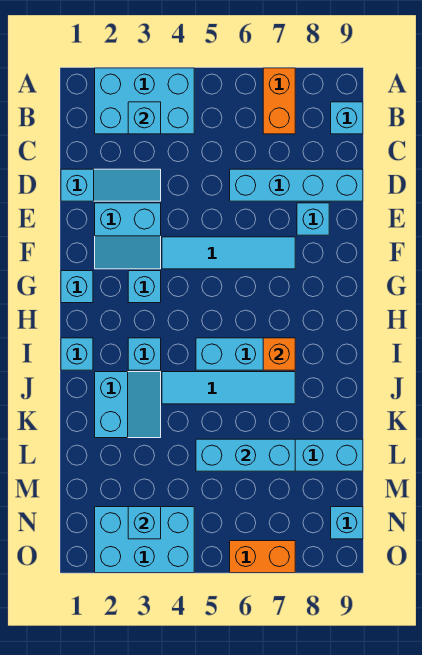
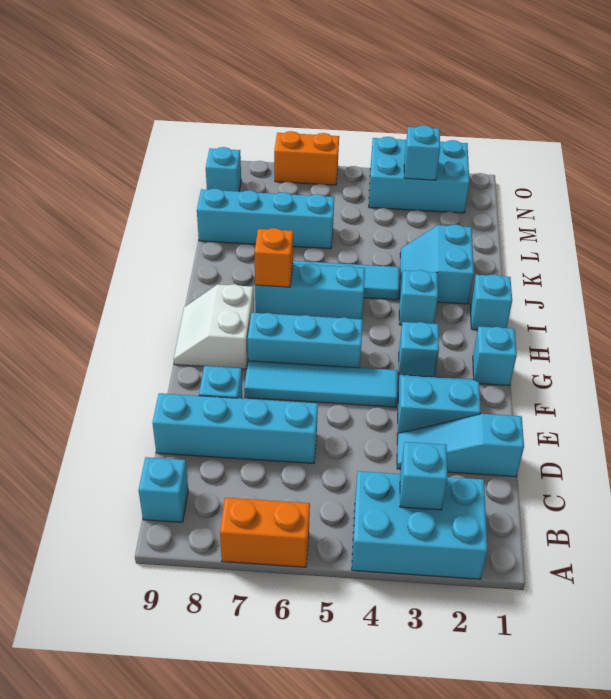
orange 1x2 brick [263,68,295,134] -> orange 1x2 brick turned to [220,498,310,567]
none -> white 2x2 slope [174,284,254,369]
cyan 1x3 brick [196,439,295,471] -> cyan 1x3 brick moved to [248,313,363,368]

